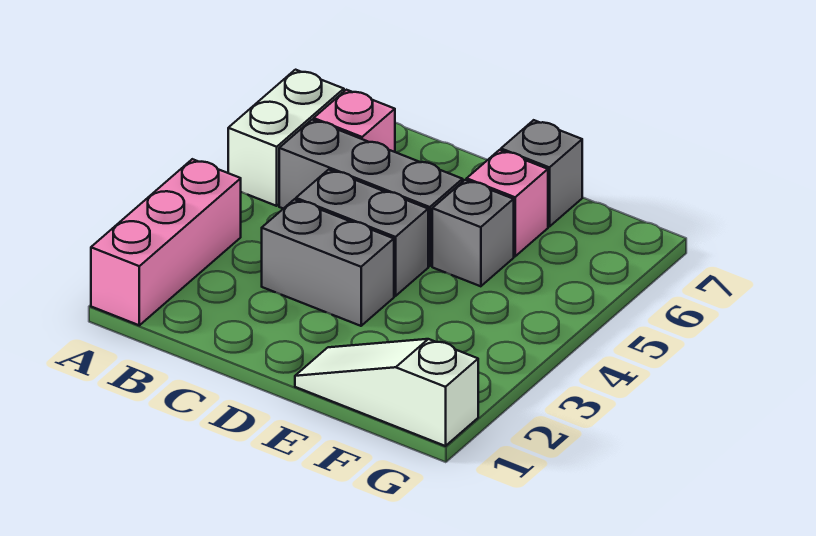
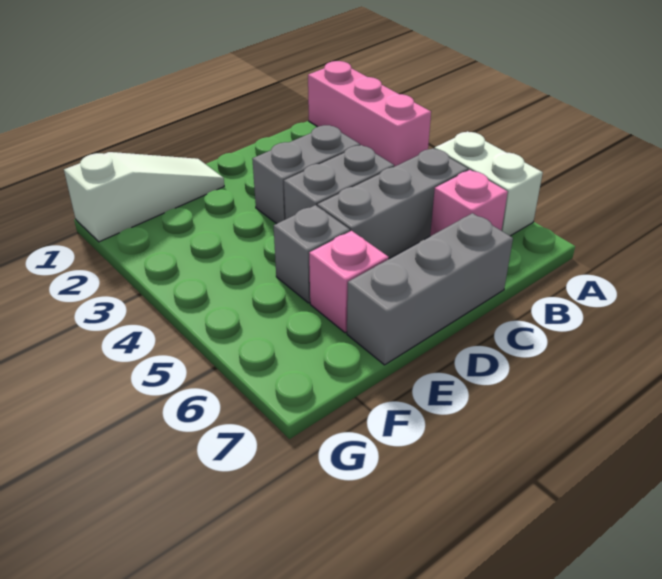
grey 1x1 brick [501,120,582,227] -> grey 1x3 brick [347,213,513,365]

